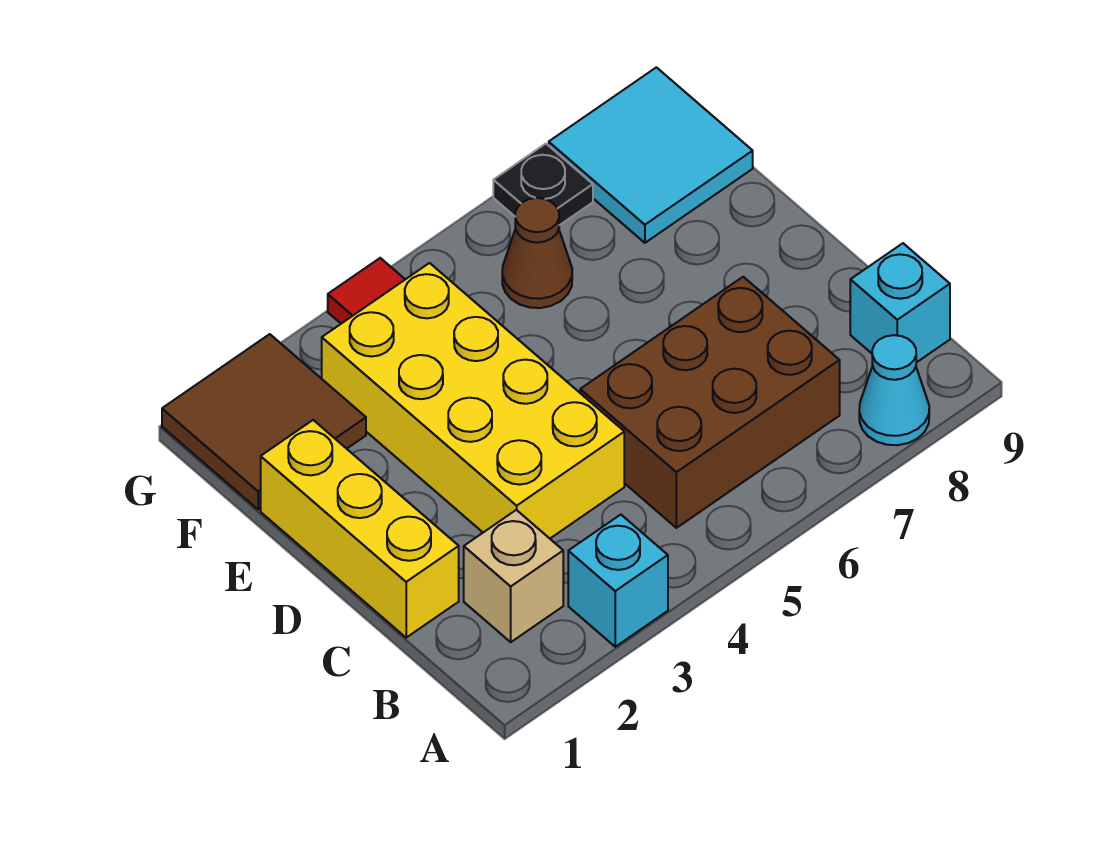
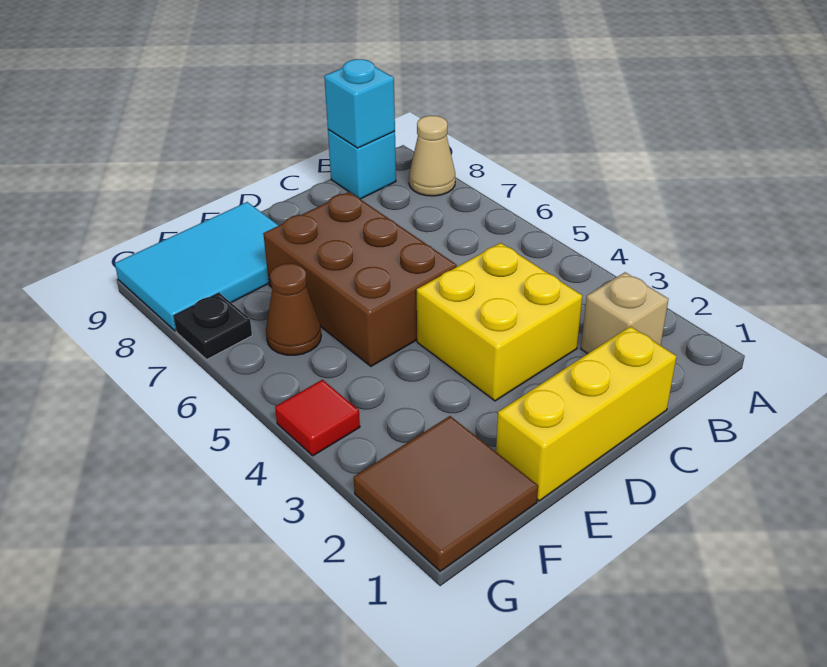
cyan 1x1 brick [568,515,668,647] -> cyan 1x1 brick moved to [324,59,395,148]
cyan 1x1 cone [859,335,929,445] -> tan 1x1 cone [409,116,455,196]
brown 2x3 brick [580,277,840,528] -> brown 2x3 brick moved to [263,192,457,366]
yellow 2x4 brick [322,263,624,538] -> yellow 2x2 brick [417,243,582,401]
cyan 2x2 tile [549,67,753,243] -> cyan 2x3 tile [115,202,279,331]

